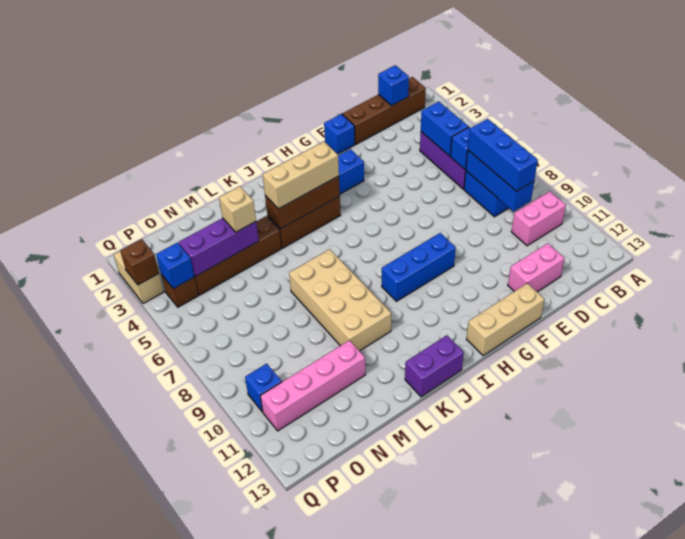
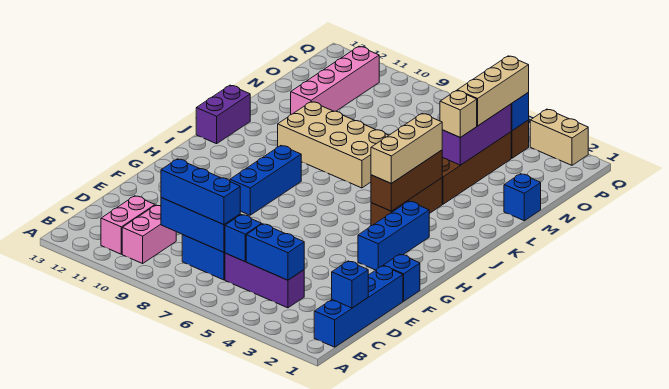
brown 1x4 brick [342,77,426,144] -> blue 1x4 brick [314,266,403,347]
pink 1x2 brick [508,243,565,292] -> pink 1x2 brick moved to [101,196,155,254]
tan 1x3 brick [467,283,544,356] -> tan 1x3 brick moved to [457,56,529,126]
blue 1x1 brick [245,364,282,412] -> blue 1x1 brick moved to [504,174,541,221]
brown 1x1 brick [120,239,159,285] -> none

